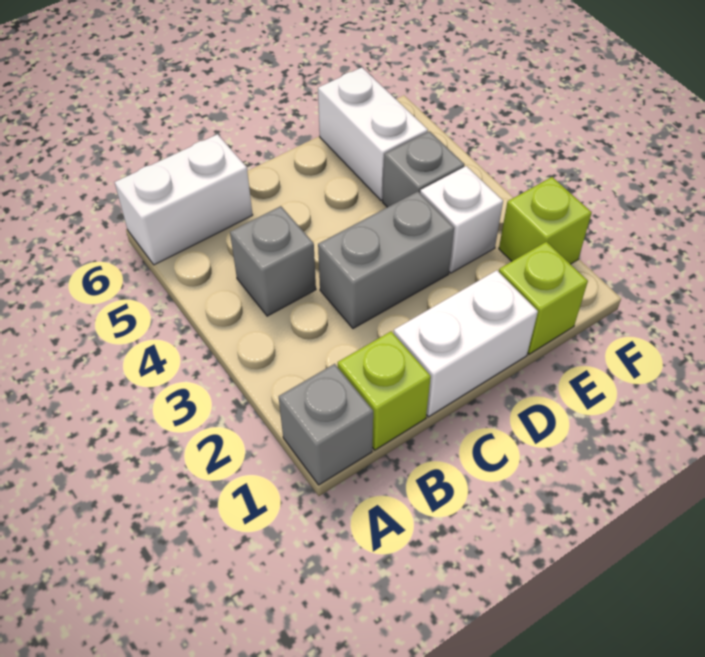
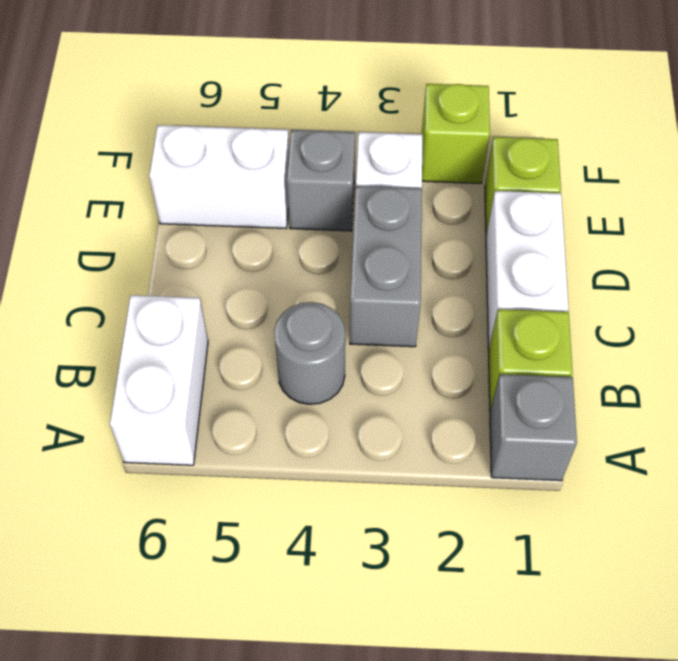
grey 1x1 brick [230,206,316,316] -> grey 1x1 round brick [274,302,345,404]

